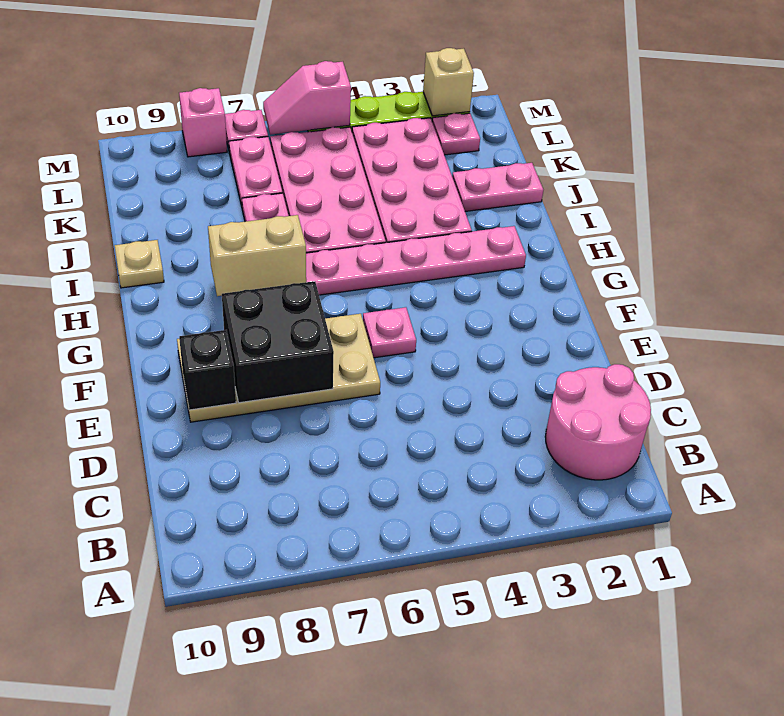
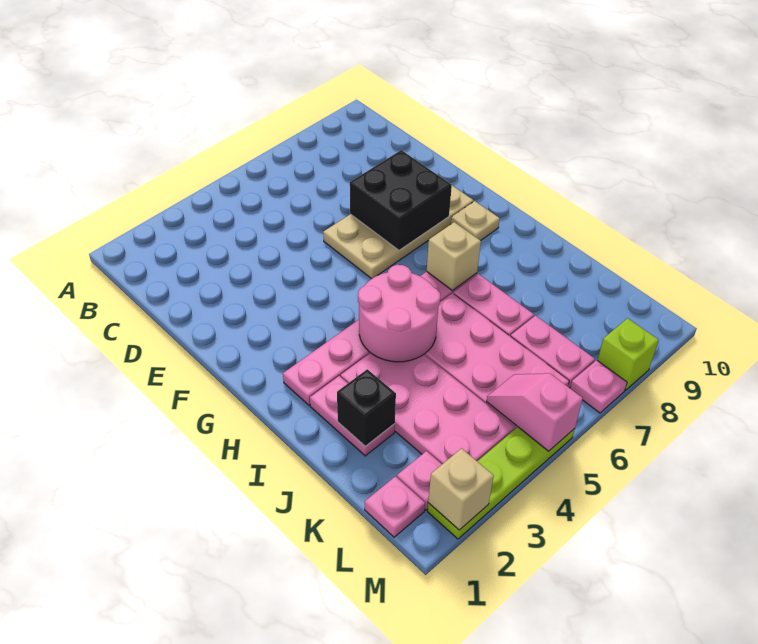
pink 2x2 round brick [545,364,651,480] -> pink 2x2 round brick moved to [358,265,440,362]
black 1x1 brick [179,330,236,410] -> black 1x1 brick moved to [337,369,396,446]
pink 1x1 plate [363,307,416,358] -> pink 1x1 plate moved to [365,476,425,537]
tan 1x2 brick [208,215,306,296] -> tan 1x1 brick [427,222,481,291]
tan 1x1 plate [115,240,164,288] -> tan 1x1 plate moved to [451,201,500,241]
pink 1x2 plate [452,163,543,211] -> pink 1x2 plate turned to [310,376,395,456]
pink 1x2 slope [263,61,351,135] -> pink 1x2 slope turned to [486,373,583,451]
pink 1x1 brick [179,88,227,157] -> lime 1x1 brick [598,318,659,391]

